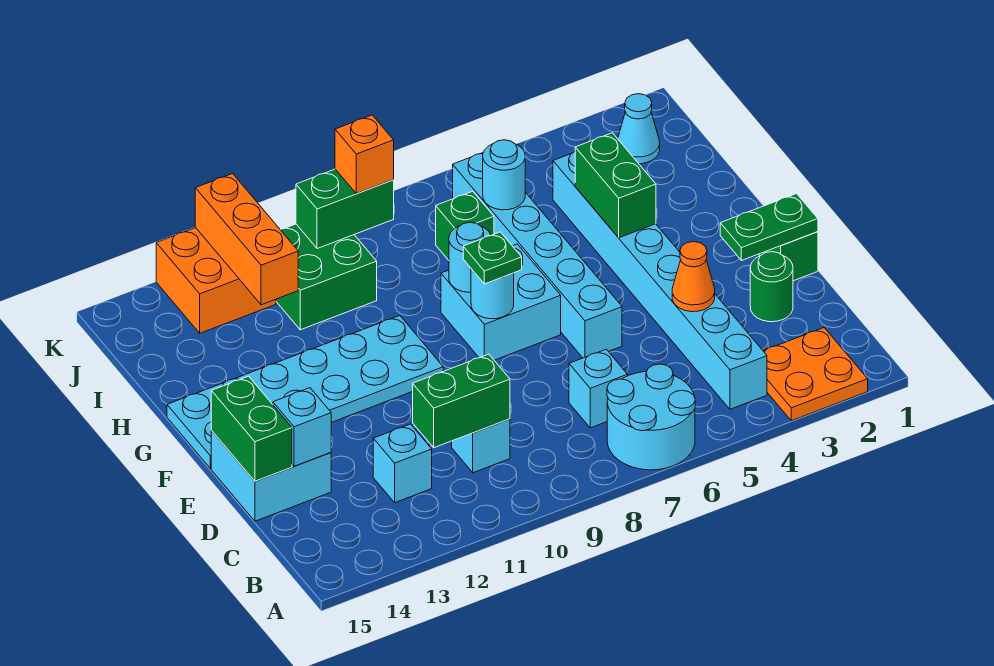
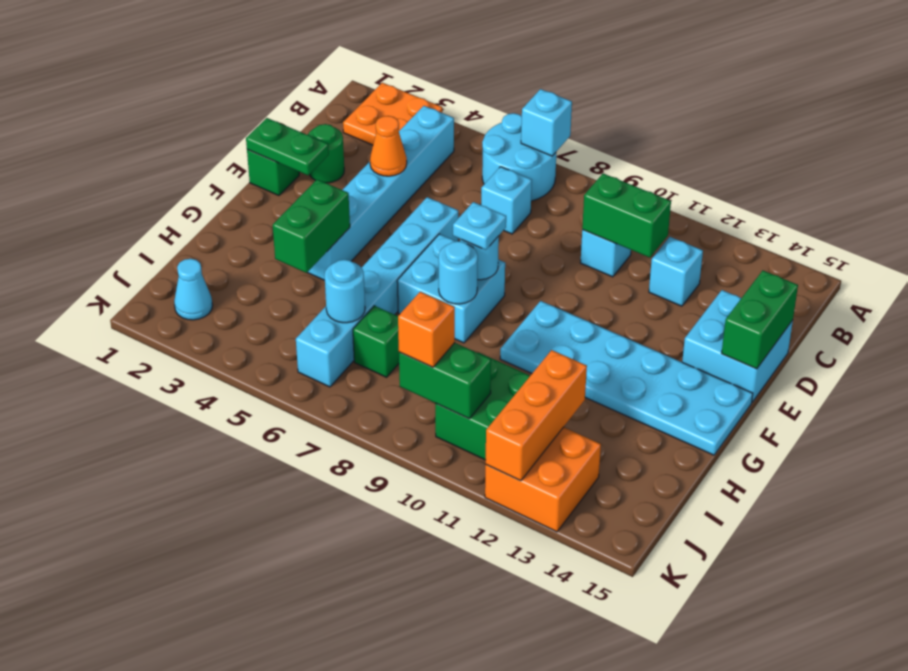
cyan 1x8 brick [553,152,767,409] -> cyan 1x6 brick [307,106,454,280]
cyan 1x1 brick [273,388,331,466] -> cyan 1x1 brick moved to [521,89,572,156]
green 1x1 plate [463,232,522,284] -> cyan 1x1 plate [453,202,506,250]

